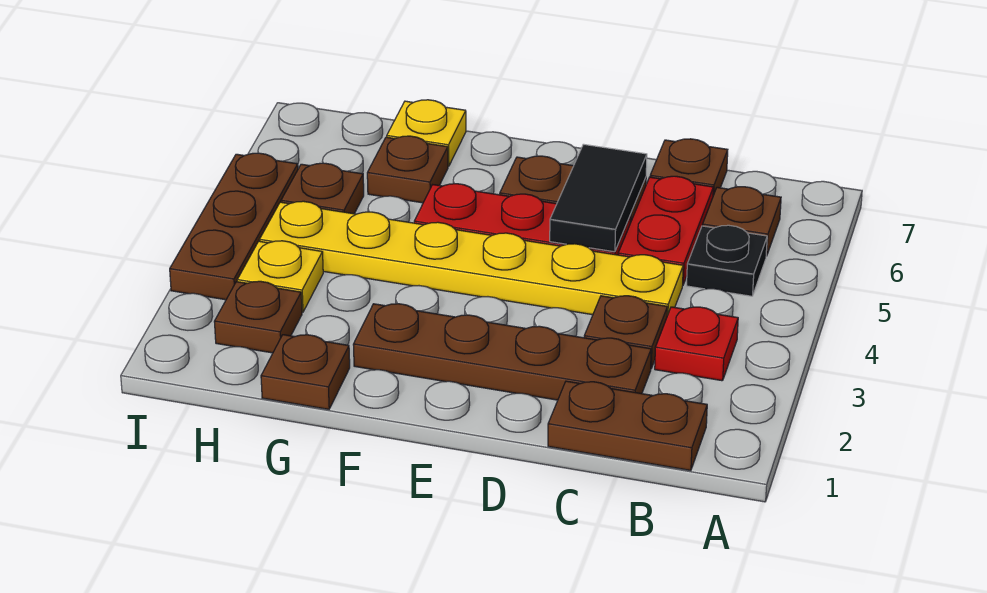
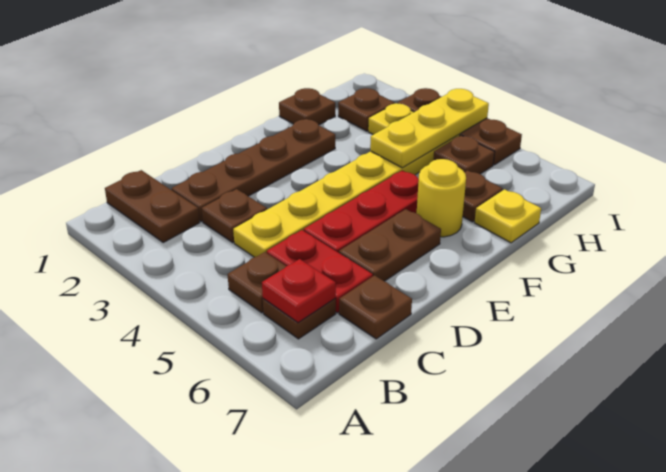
brown 1x2 plate [548,381,707,471] -> brown 1x2 plate turned to [105,170,200,242]
red 1x1 plate [655,307,738,381] -> red 1x1 plate moved to [262,259,336,323]
black 1x1 plate [687,225,767,296] -> brown 1x1 plate [228,252,286,313]
black 1x2 tile [550,144,647,252] -> none
none -> yellow 1x1 round brick [417,159,466,237]
none -> yellow 1x3 plate [370,89,489,168]

